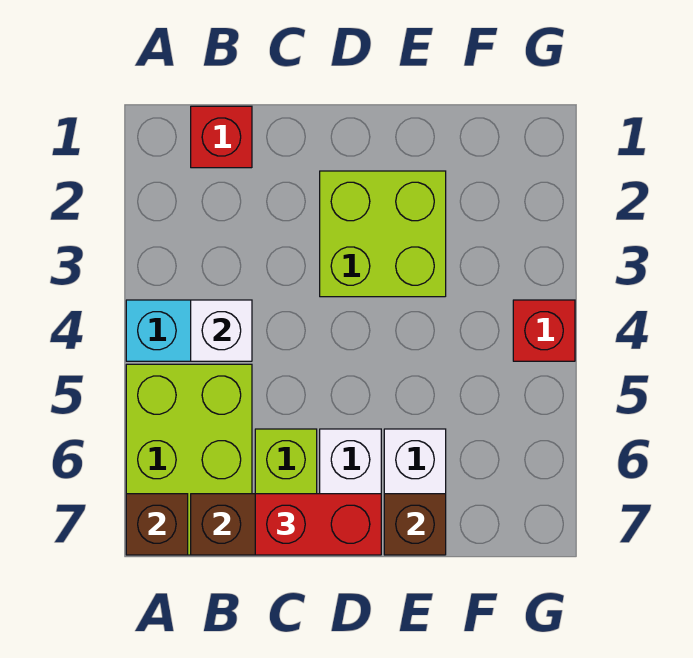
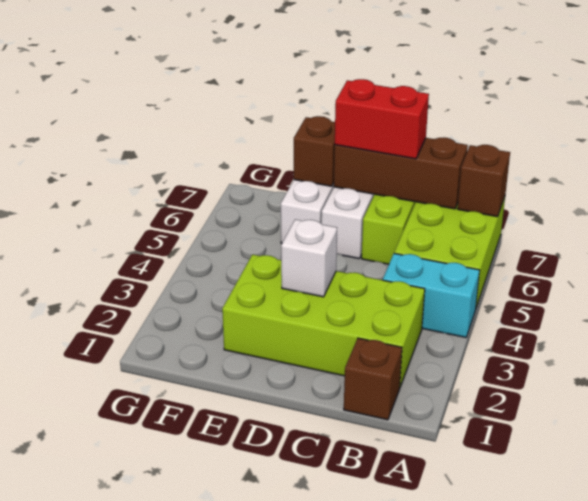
red 1x1 brick [191,106,252,168] -> brown 1x1 brick [344,338,402,420]
white 1x1 brick [191,300,252,361] -> white 1x1 brick moved to [281,219,337,297]
lime 2x2 brick [320,171,446,297] -> lime 2x4 brick [222,255,425,387]
red 1x1 brick [513,300,575,361] -> none

